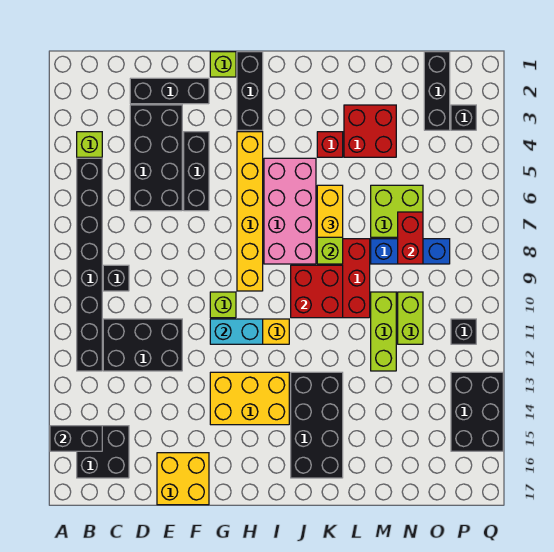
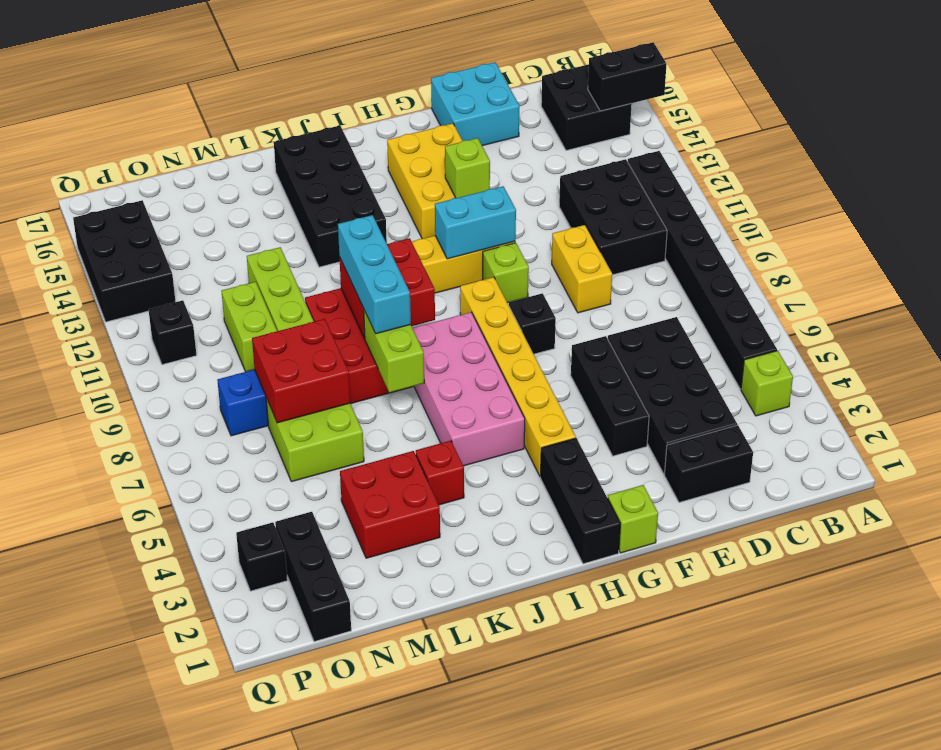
black 1x1 brick [103,265,129,291] -> black 1x1 brick moved to [509,293,556,354]
black 2x3 brick [103,319,182,371] -> black 2x3 brick turned to [559,159,667,275]
black 1x3 brick [130,78,209,104] -> black 1x2 brick [664,425,753,502]
yellow 2x2 brick [157,453,209,505] -> cyan 2x2 brick [431,62,520,146]
yellow 2x3 brick [210,372,289,425] -> yellow 2x3 brick turned to [387,123,462,239]
none -> lime 1x1 brick [445,138,490,198]
yellow 1x2 brick [317,185,343,237] -> yellow 1x2 brick moved to [552,225,612,313]
none -> cyan 1x3 brick [338,215,411,334]
red 1x2 brick [398,212,423,264] -> red 2x2 brick [252,319,350,423]

